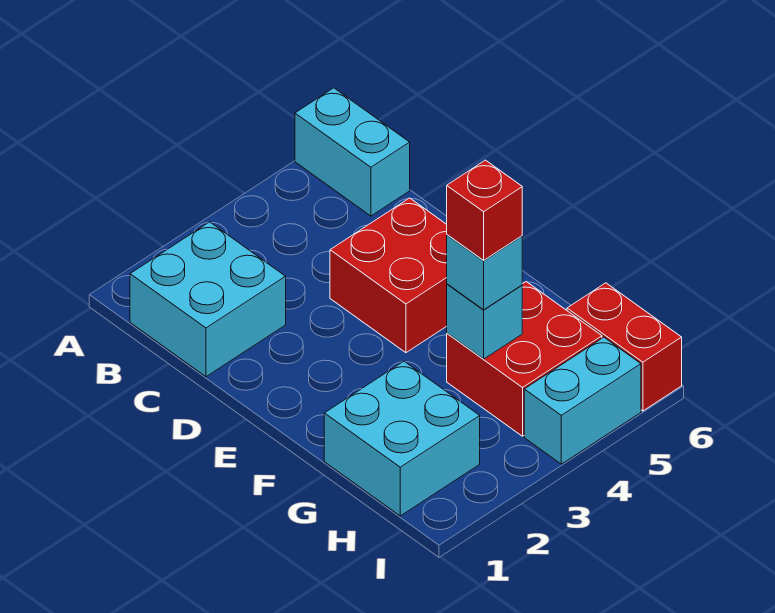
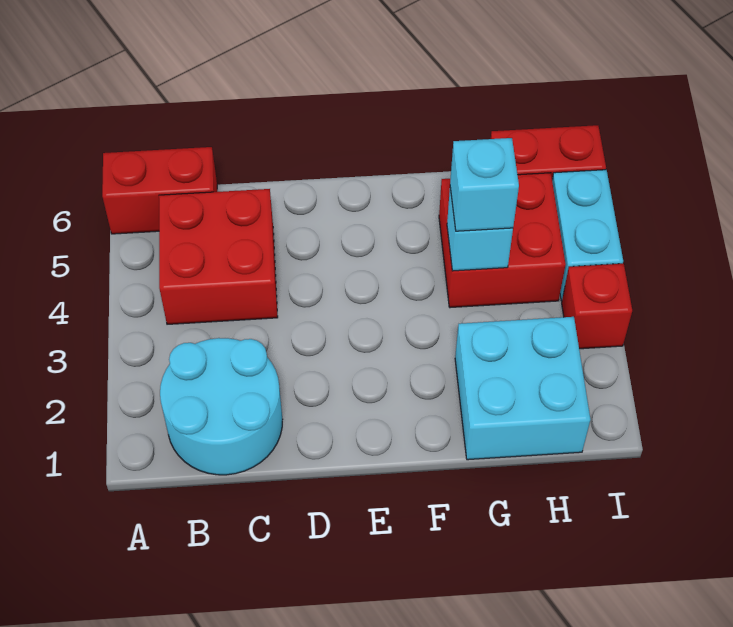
cyan 1x2 brick [295,88,410,216] -> red 1x2 brick [102,147,217,234]
cyan 2x2 brick [130,222,286,377] -> cyan 2x2 round brick [160,338,282,475]
red 2x2 brick [330,198,447,353] -> red 2x2 brick moved to [159,189,278,324]
red 1x1 brick [447,160,522,261] -> red 1x1 brick moved to [562,264,632,349]

